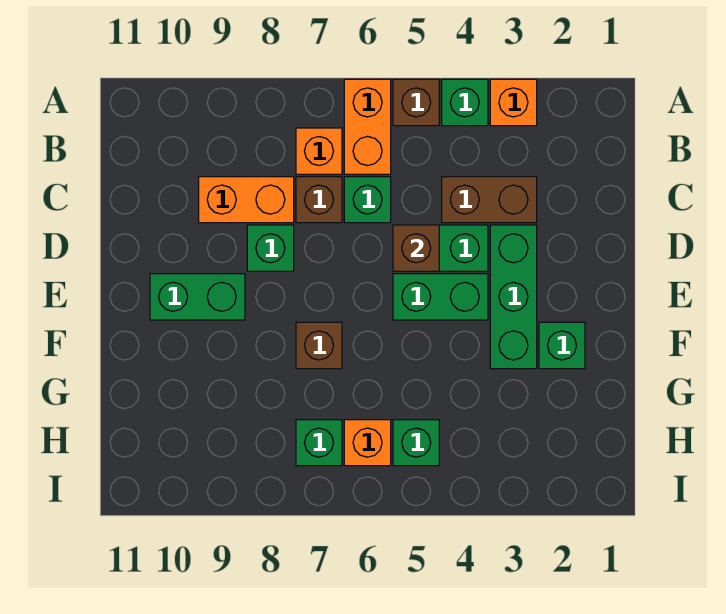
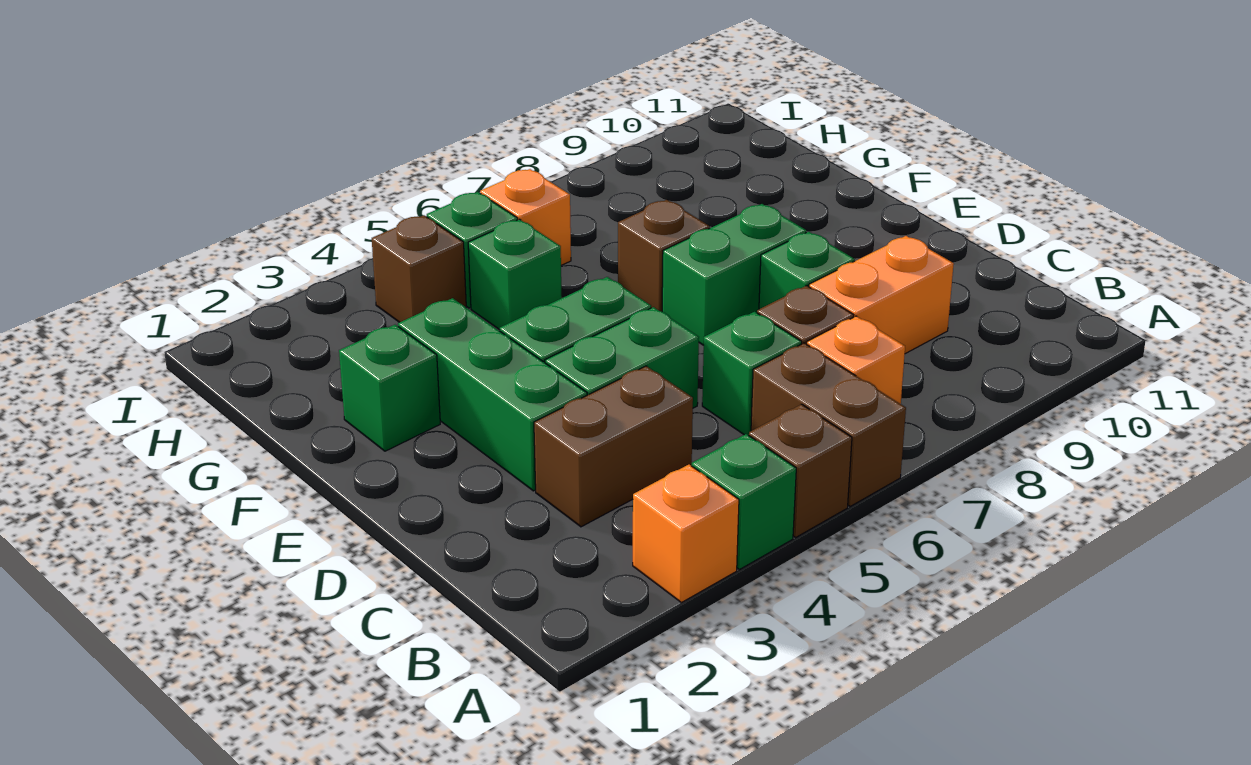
orange 1x2 brick [344,79,391,174] -> brown 1x2 brick [751,343,906,507]
brown 1x1 brick [393,225,439,271] -> brown 1x1 brick moved to [372,215,466,322]
green 1x2 brick [150,274,245,320] -> green 1x2 brick moved to [662,204,806,345]
green 1x1 brick [296,420,342,466] -> green 1x1 brick moved to [468,219,562,329]

